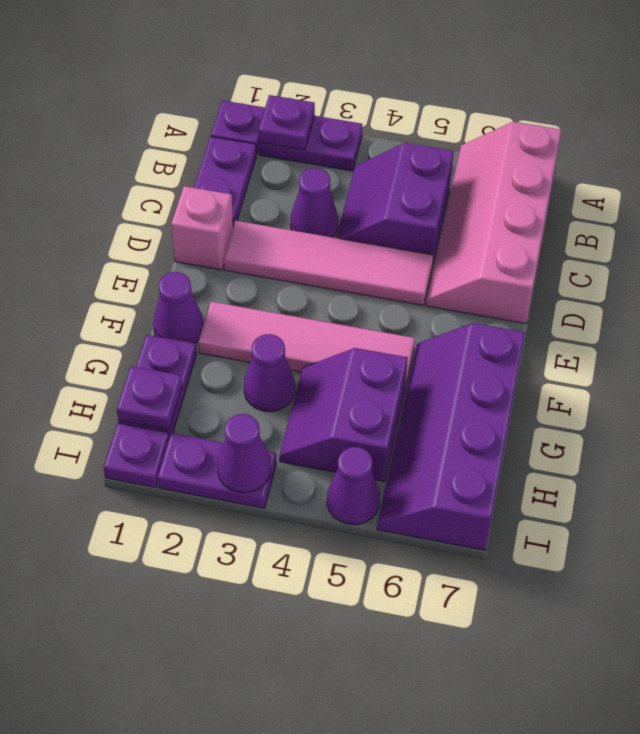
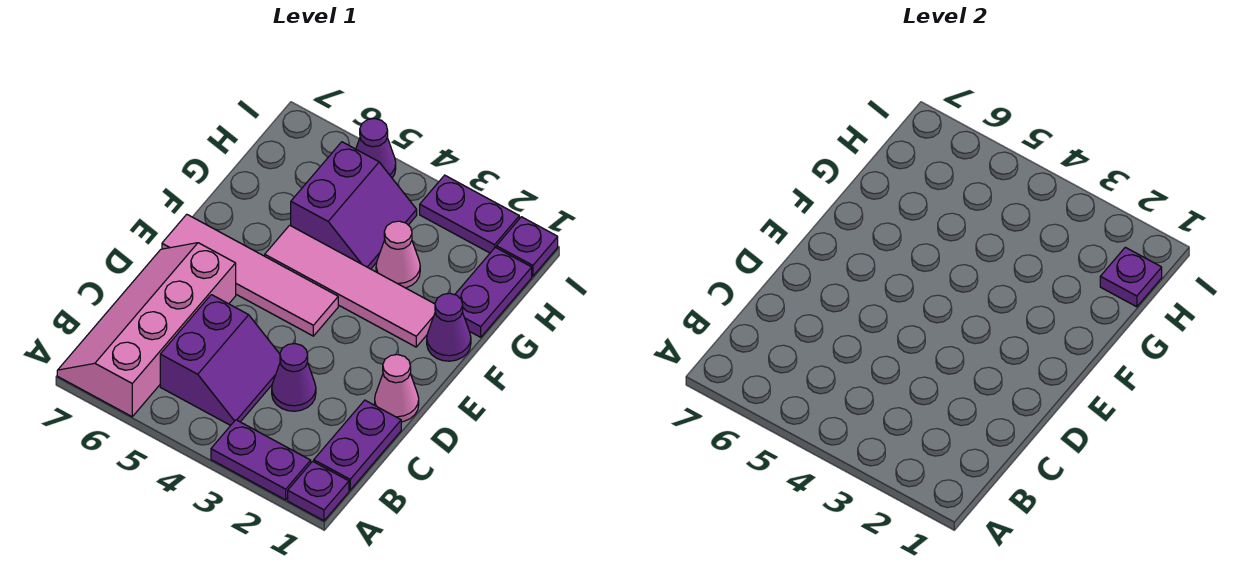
purple 1x1 plate [258,95,315,150] -> none
pink 2x4 slope [426,122,562,324] -> pink 2x4 slope turned to [57,243,236,417]
pink 1x1 brick [171,186,233,270] -> pink 1x1 cone [375,355,419,422]
pink 1x4 tile [224,221,434,306] -> pink 1x4 tile moved to [162,214,338,336]
purple 2x4 slope [377,323,525,550] -> none
purple 1x1 cone [244,334,295,411] -> pink 1x1 cone [376,221,420,288]
purple 1x1 cone [217,414,271,493] -> none

